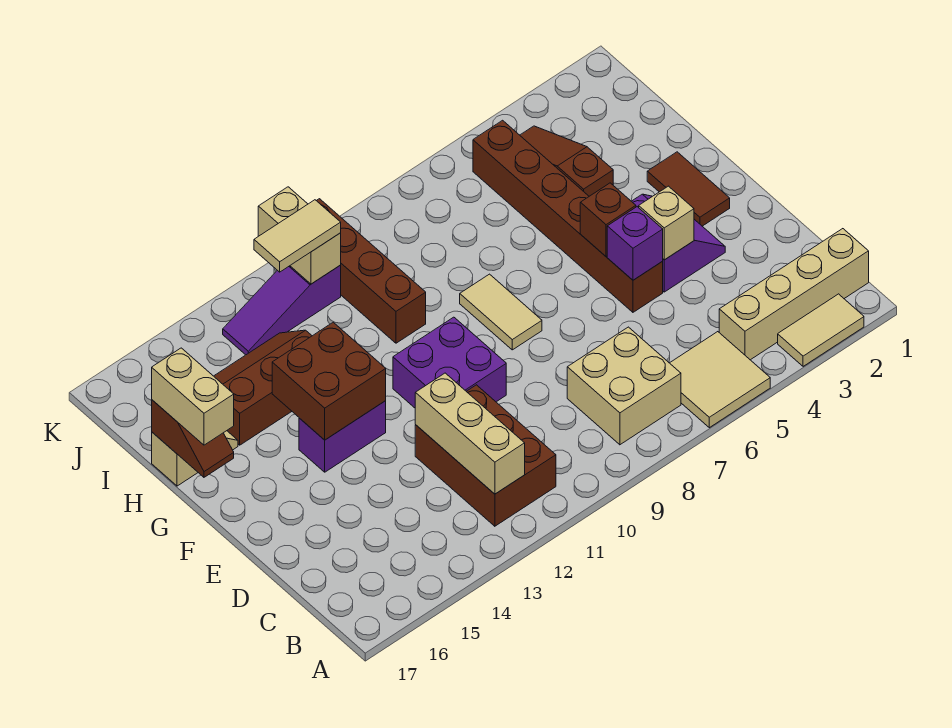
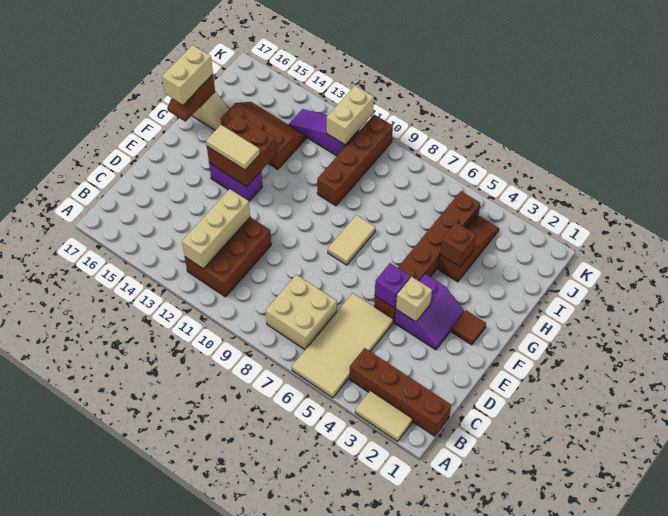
tan 2x2 tile [670,332,770,428] -> tan 2x4 tile [292,293,393,398]
tan 1x4 brick [719,229,869,360] -> brown 1x4 brick [349,348,451,436]
purple 2x2 brick [393,317,506,408] -> none
brown 1x2 tile [647,152,730,226] -> brown 1x1 tile [452,310,486,345]
brown 1x1 brick [580,183,636,256] -> brown 1x1 brick moved to [440,222,476,267]
tan 1x2 tile [254,200,341,272] -> tan 1x2 tile moved to [206,125,260,170]

